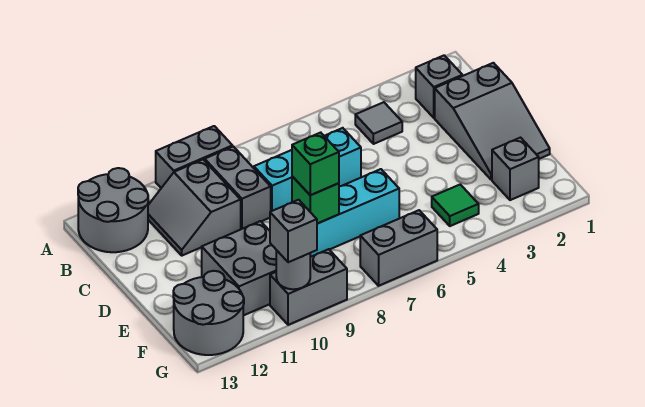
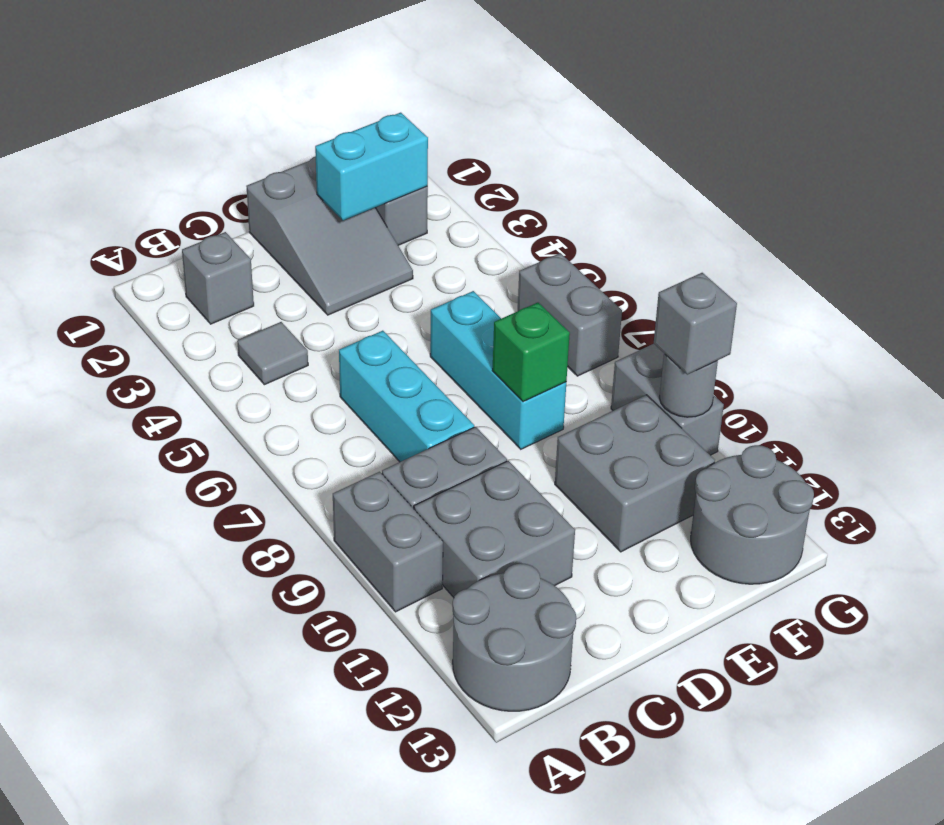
grey 2x2 slope [148,160,241,256] -> grey 2x2 brick [414,461,575,597]
grey 2x3 slope [435,63,550,180] -> grey 2x3 slope turned to [246,156,413,315]
none -> cyan 1x2 brick [315,113,428,221]
green 1x1 brick [292,133,339,195] -> none
green 1x1 tile [432,185,479,226] -> none

